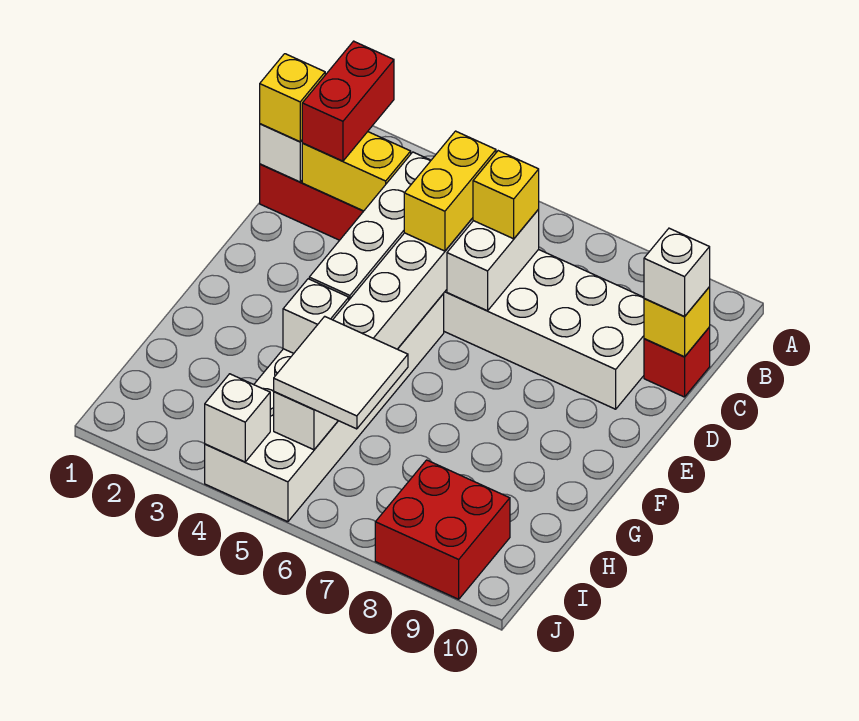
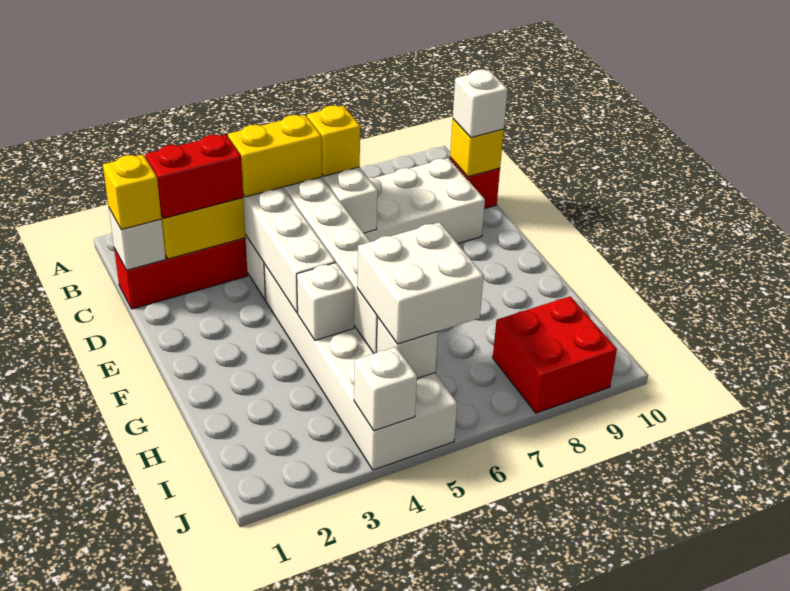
red 1x2 brick [302,41,394,161] -> red 1x2 brick turned to [146,134,243,218]
yellow 1x2 brick [404,131,496,251] -> yellow 1x2 brick turned to [228,115,322,197]
white 2x2 tile [274,316,408,429] -> white 2x2 brick [357,222,484,344]

